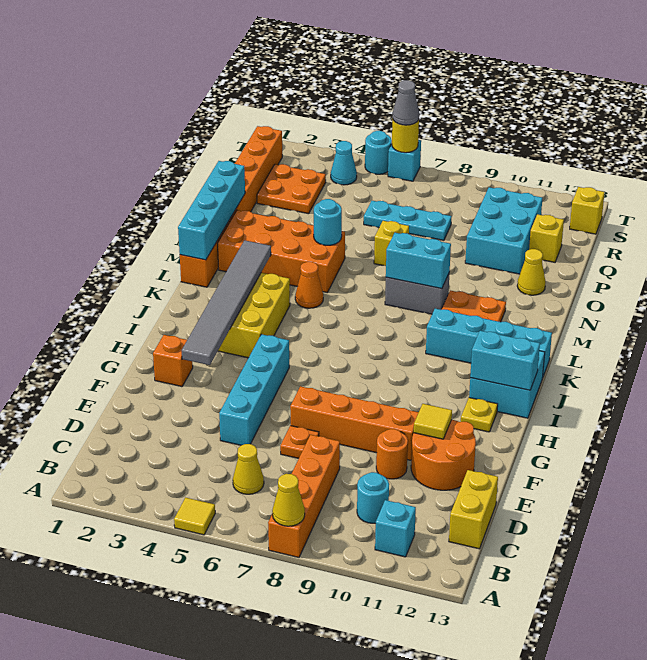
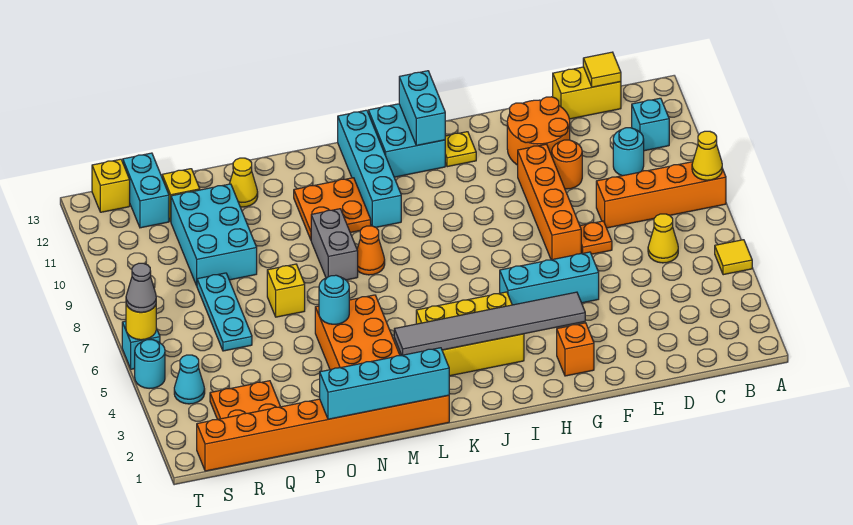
cyan 1x4 brick [219,334,289,445] -> cyan 1x3 brick [500,252,599,305]
yellow 1x1 tile [414,404,452,439] -> yellow 1x1 tile moved to [583,52,621,87]
orange 1x1 cone [295,262,323,308] -> orange 1x1 cone moved to [357,226,385,275]
cyan 1x2 brick [386,233,451,289] -> cyan 1x2 brick moved to [123,153,169,228]
cyan 2x3 brick [465,187,542,274] -> cyan 2x3 brick turned to [171,184,257,286]

